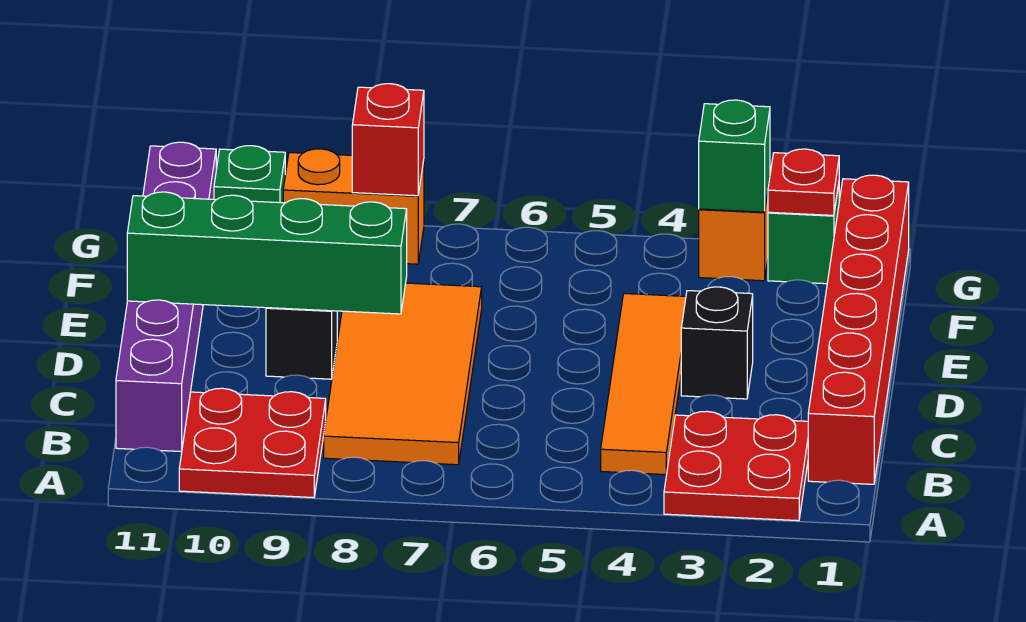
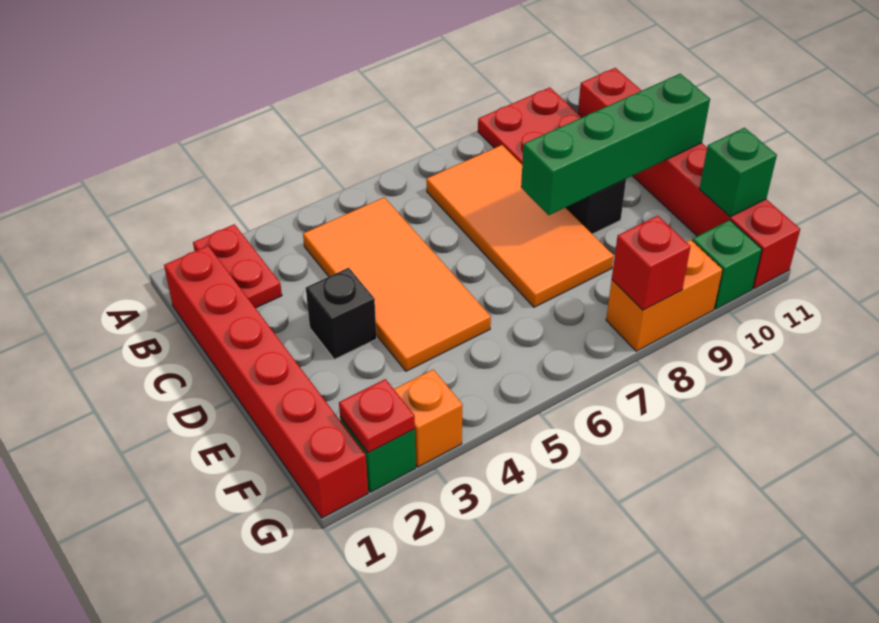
red 2x2 plate [664,411,808,521] -> red 1x2 plate [193,224,282,308]
orange 1x4 tile [601,294,686,475] -> orange 2x4 tile [303,197,491,371]
purple 1x6 brick [116,142,216,452] -> red 1x6 brick [578,68,800,289]
green 1x1 brick [699,100,770,212] -> green 1x1 brick moved to [699,128,777,217]

